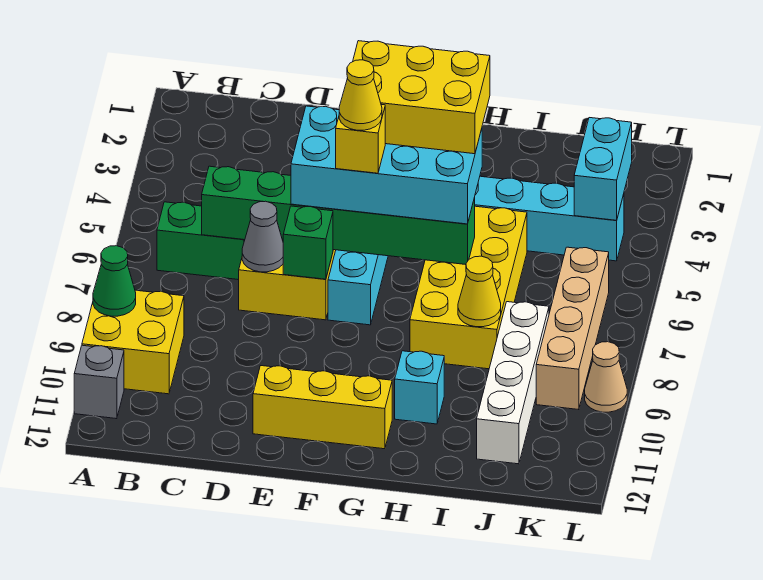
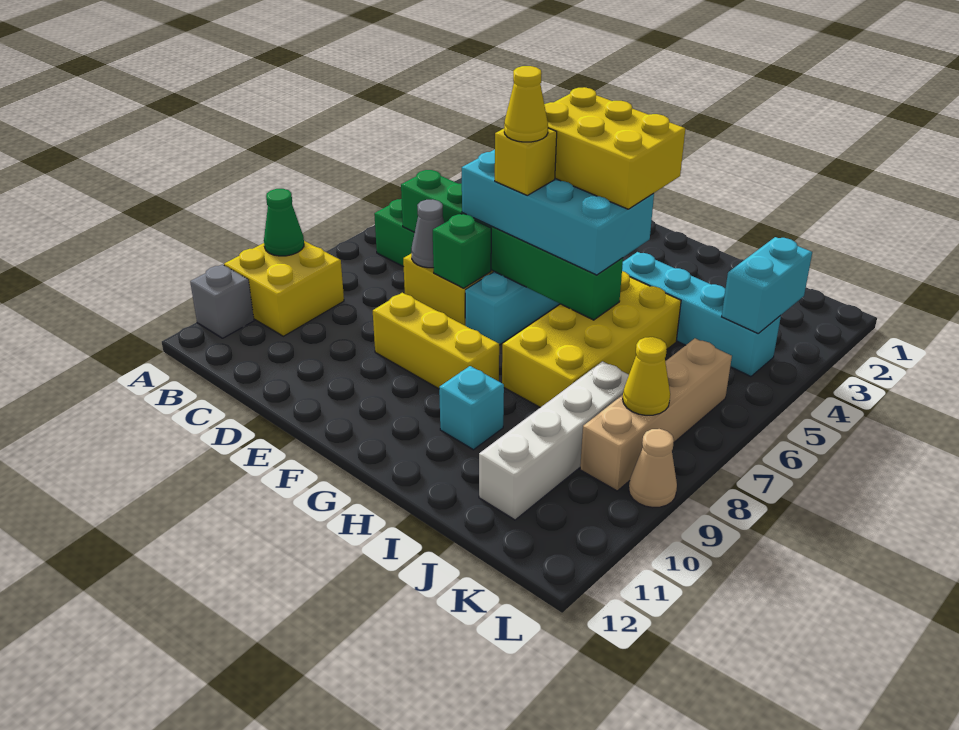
yellow 1x3 brick [253,366,392,449] -> yellow 1x3 brick moved to [373,293,499,389]
yellow 1x1 cone [458,256,501,327] -> yellow 1x1 cone moved to [623,337,670,415]

